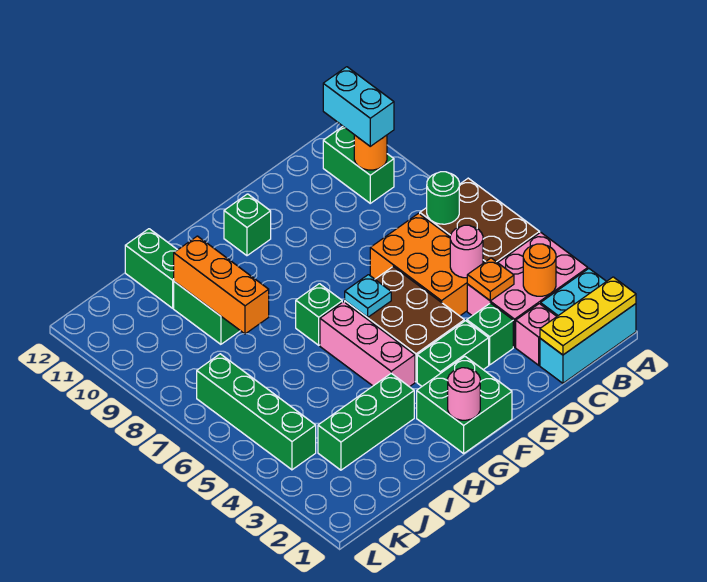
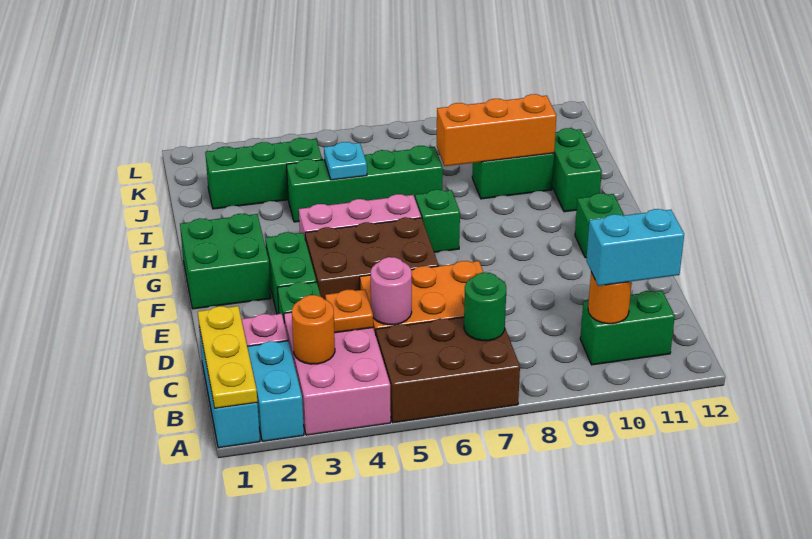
cyan 1x1 plate [345,275,391,317] -> cyan 1x1 plate moved to [324,142,367,180]
pink 1x1 round brick [448,368,480,420] -> none
green 1x3 brick [318,373,414,470] -> green 1x3 brick turned to [205,138,322,209]
green 1x2 brick [125,229,177,308] -> green 1x2 brick turned to [552,128,602,212]
green 1x4 brick [197,354,316,470] -> green 1x4 brick moved to [286,146,443,222]

